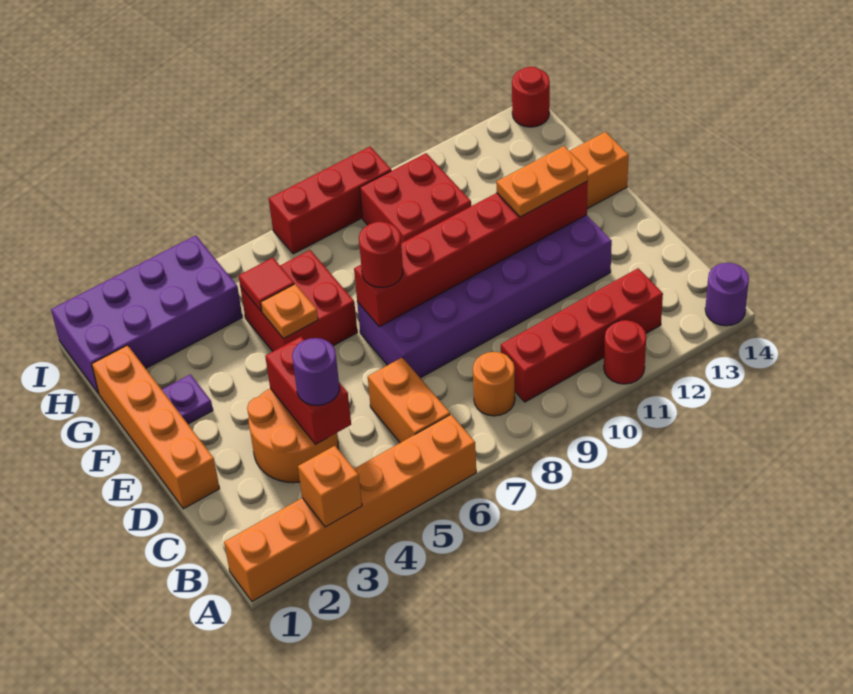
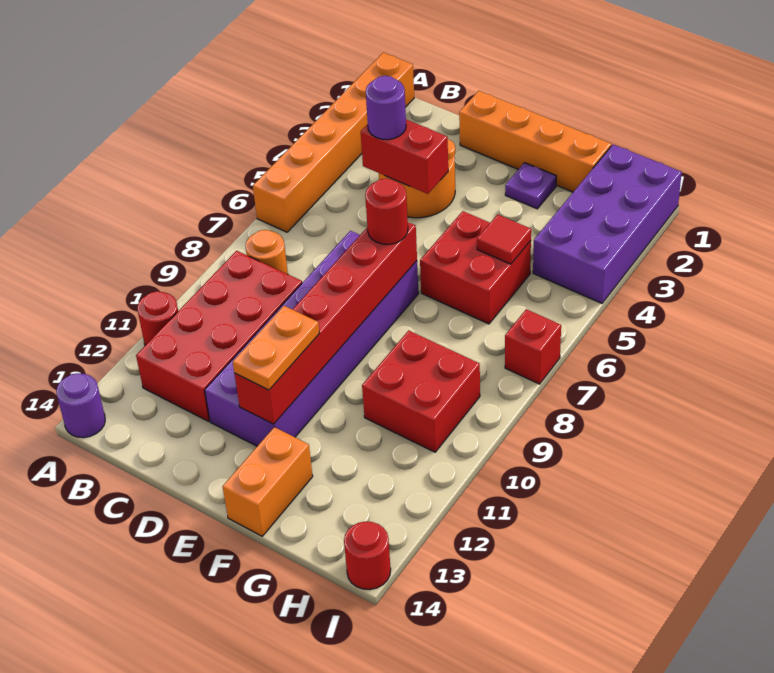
orange 1x1 brick [298,446,362,527] -> none
orange 1x2 brick [368,357,450,443] -> none
red 1x4 brick [501,268,663,402] -> red 2x4 brick [136,251,302,421]
orange 1x1 plate [261,284,318,339] -> none
red 1x3 brick [269,147,391,254] -> red 1x1 brick [505,309,561,384]

